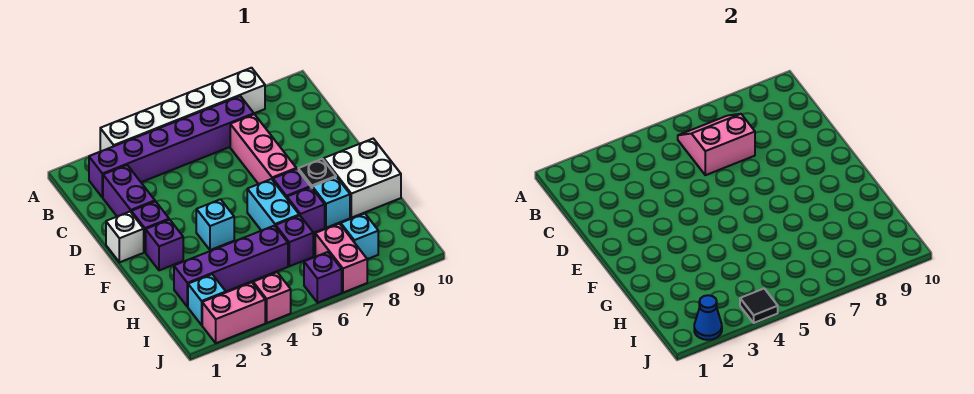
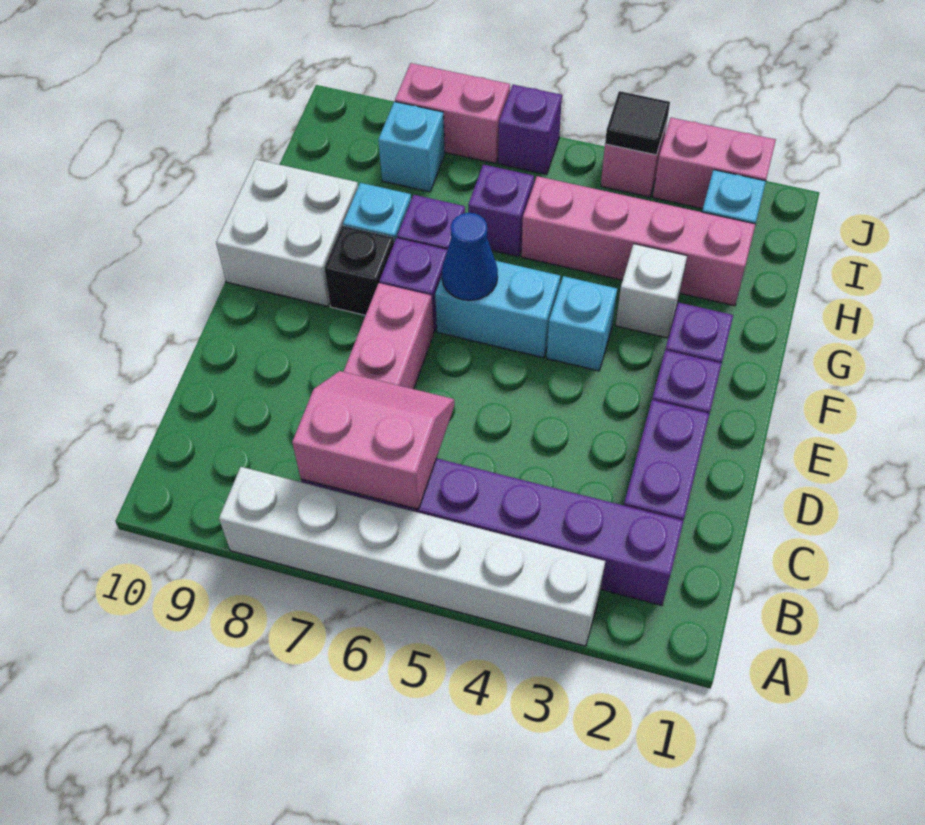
pink 2x2 slope [678,114,755,175] -> pink 2x2 slope turned to [292,371,454,509]
white 1x1 brick [106,212,144,262] -> white 1x1 brick moved to [616,244,687,338]
cyan 1x2 brick [247,179,299,231] -> cyan 1x2 brick turned to [435,261,560,358]
purple 1x4 brick [174,226,288,307] -> pink 1x4 brick [521,176,755,306]
pink 1x2 brick [315,224,367,293] -> pink 1x2 brick turned to [395,63,510,164]
blue 1x1 cone [694,295,722,340] -> blue 1x1 cone moved to [442,213,498,300]

